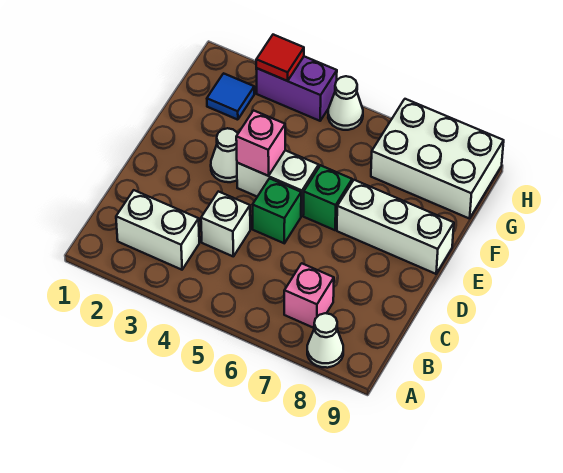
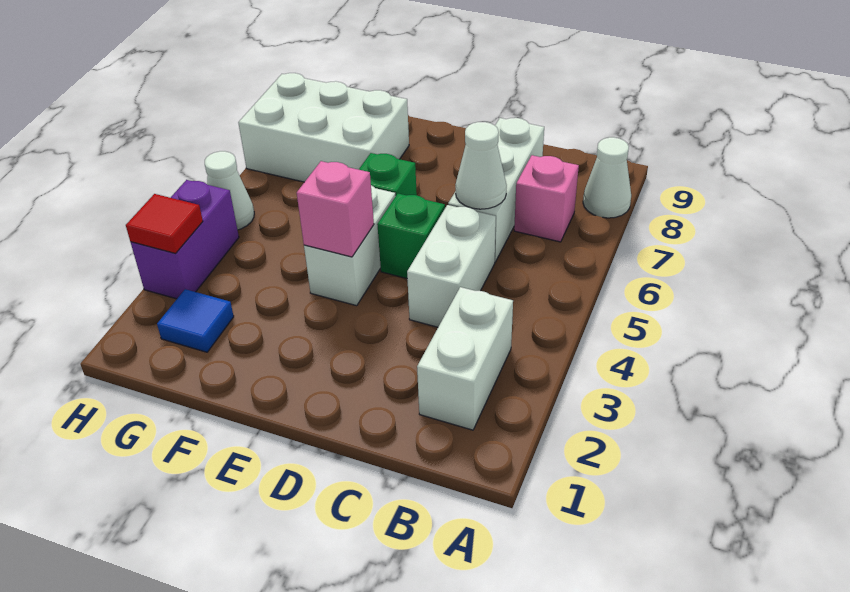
white 1x1 brick [201,191,250,256] -> white 1x2 brick [407,205,496,327]
white 1x1 cone [211,128,238,182] -> white 1x1 cone moved to [455,122,507,209]
white 1x3 brick [337,180,454,274] -> white 1x3 brick moved to [448,118,544,262]
white 2x3 brick [371,99,504,219] -> white 2x3 brick turned to [238,73,409,182]

